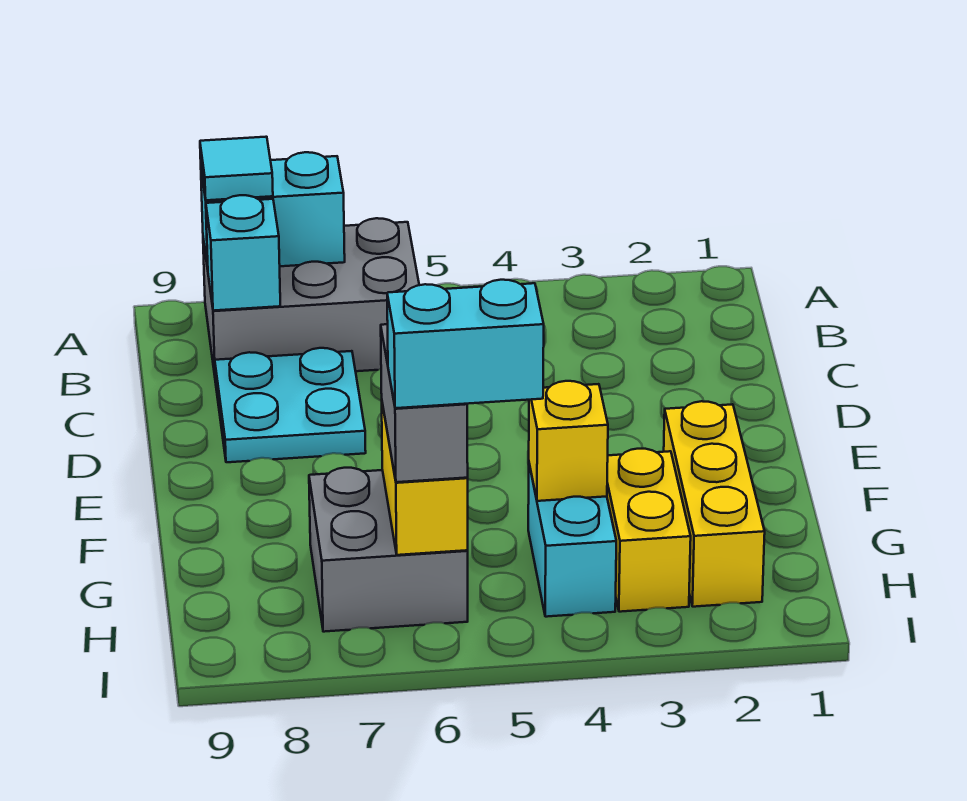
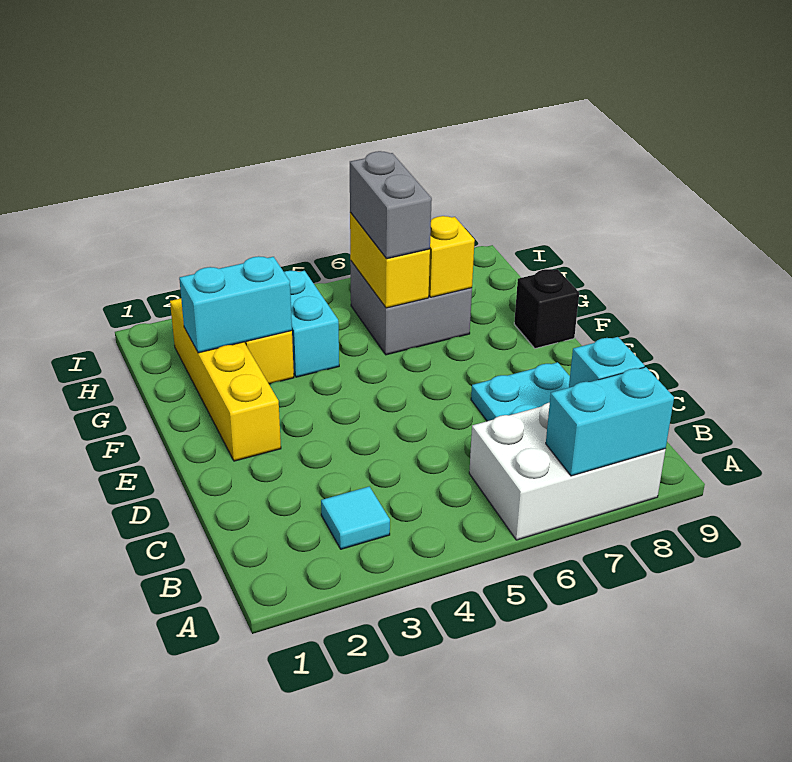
grey 2x3 brick [203,218,419,375] -> white 2x3 brick [469,403,666,540]
cyan 1x1 tile [200,137,273,200] -> cyan 1x1 tile moved to [321,487,390,549]
yellow 1x3 brick [664,401,765,607] -> yellow 1x4 brick [170,298,281,461]
none -> black 1x1 brick [514,269,579,348]
yellow 1x1 brick [529,381,608,501] -> yellow 1x1 brick moved to [429,216,475,297]
cyan 1x2 brick [387,280,544,408] -> cyan 1x2 brick moved to [179,256,292,353]

